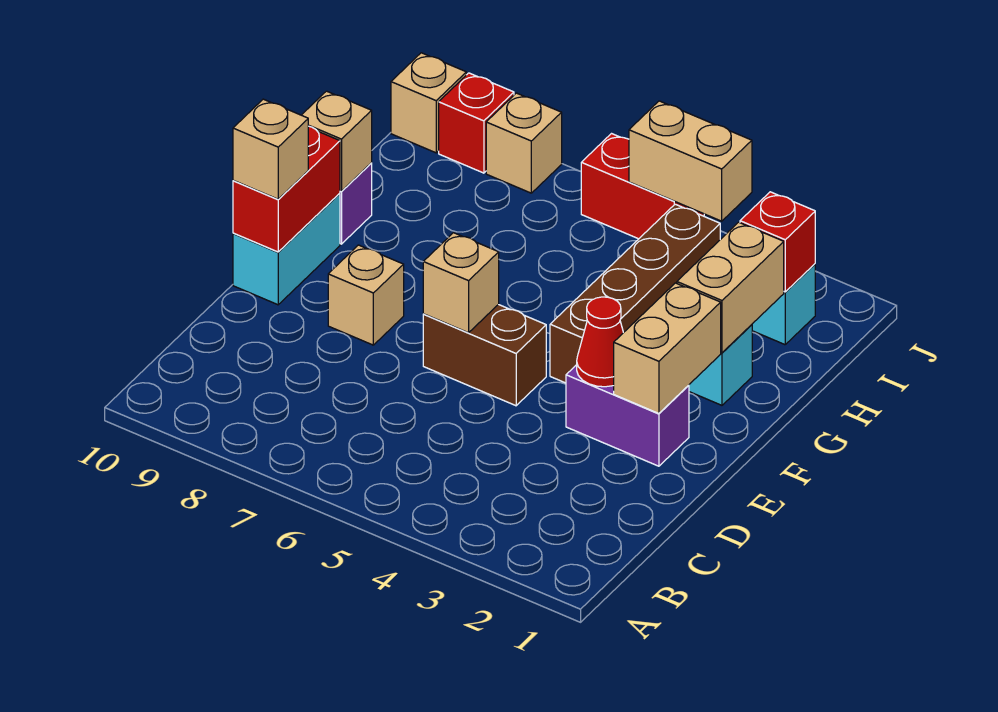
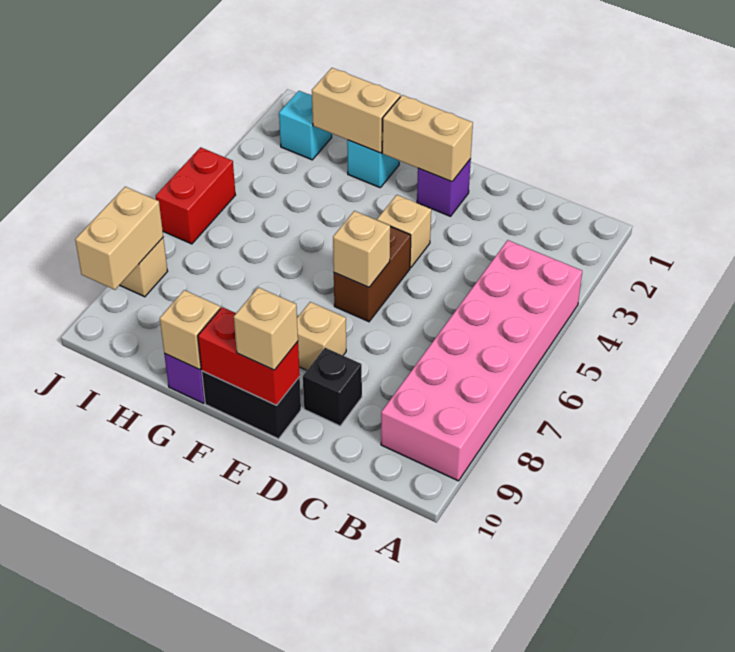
none -> pink 2x6 brick [381,240,582,481]
none -> black 1x1 brick [303,348,362,426]
purple 1x2 brick [566,365,689,466] -> purple 1x1 brick [417,159,471,216]
red 1x1 cone [577,297,623,387] -> none
cyan 1x2 brick [233,193,340,305] -> black 1x2 brick [202,371,301,439]
brown 1x4 brick [550,204,720,383] -> none
red 1x1 brick [740,192,815,292] -> none
tan 1x2 brick [629,101,752,221] -> tan 1x2 brick moved to [75,187,163,290]
red 1x1 brick [439,73,514,173] -> none
tan 1x1 brick [391,53,466,153] -> tan 1x1 brick moved to [377,195,431,268]

